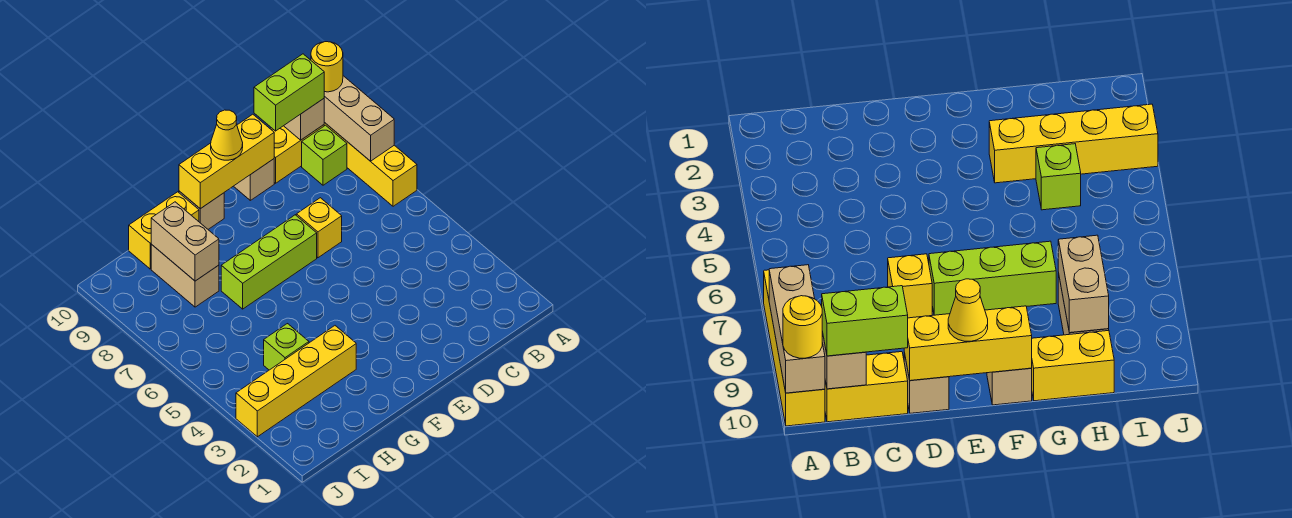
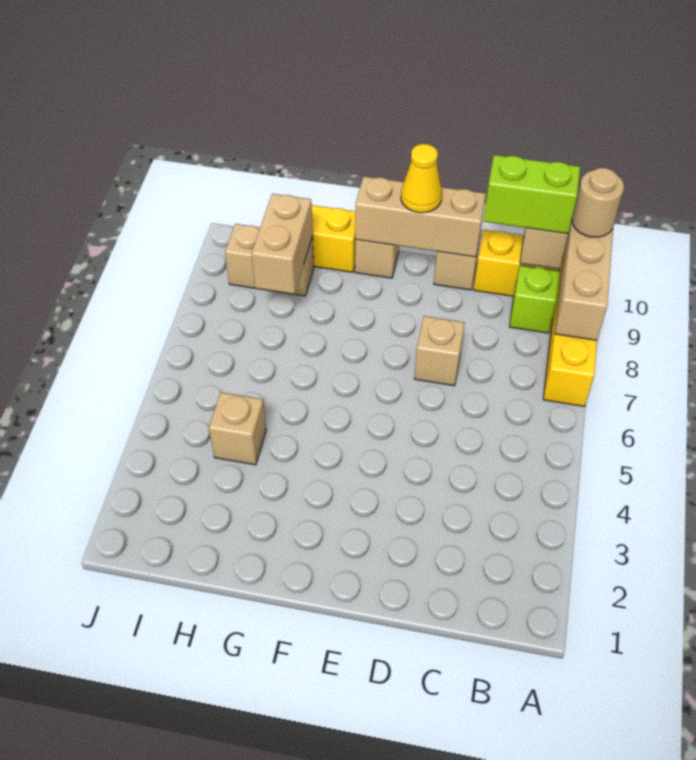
yellow 1x1 round brick [311,42,343,92] -> tan 1x1 round brick [572,168,624,237]
yellow 1x1 brick [296,198,342,258] -> tan 1x1 brick [414,316,465,386]
yellow 1x3 brick [179,114,274,209] -> tan 1x3 brick [355,176,486,257]
lime 1x3 brick [221,215,317,309] -> none
yellow 1x4 brick [236,326,356,437] -> none
lime 1x1 brick [264,324,309,370] -> tan 1x1 brick [209,392,266,465]
tan 1x2 brick [151,244,219,307] -> tan 1x2 brick turned to [225,224,314,296]

